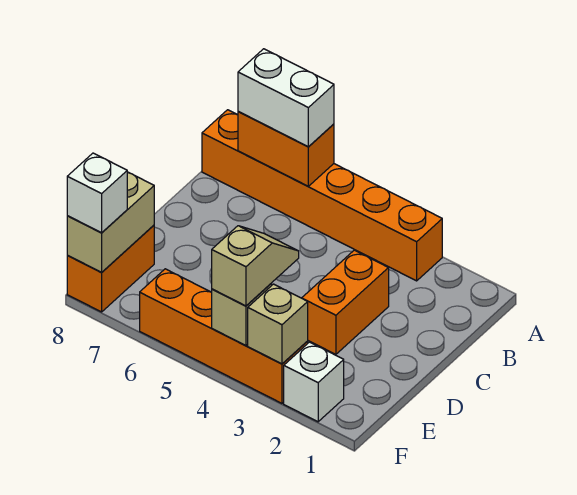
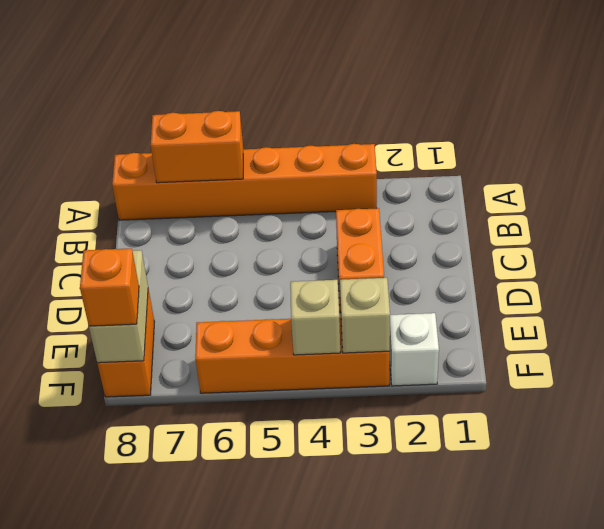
white 1x2 brick [238,49,334,147] -> none
tan 1x2 slope [212,226,299,306] -> none
white 1x1 brick [67,153,127,233] -> orange 1x1 brick [80,248,139,326]

